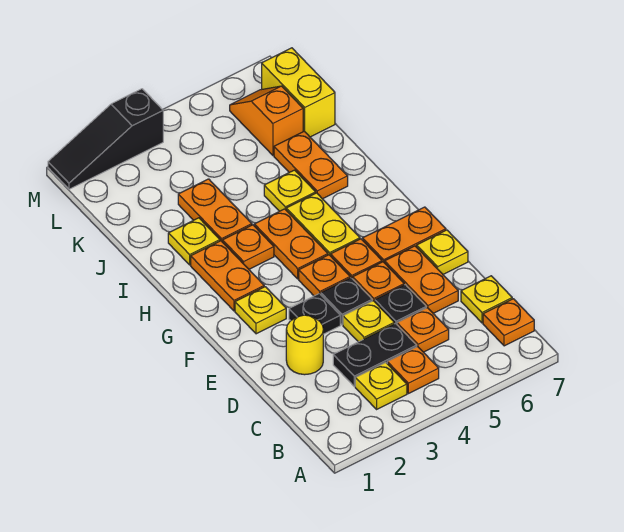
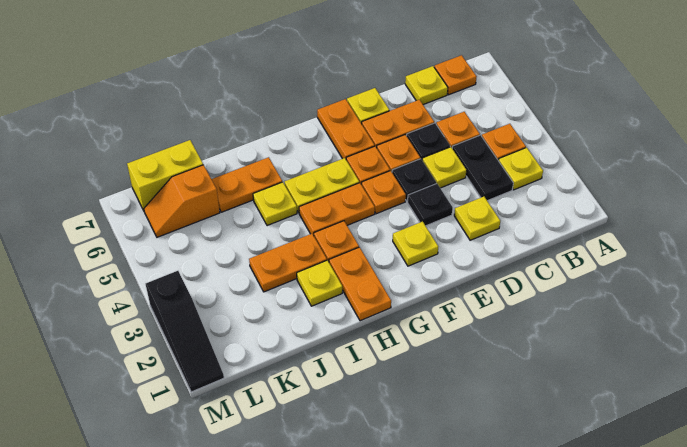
yellow 1x1 round brick [286,315,323,375] -> yellow 1x1 plate [454,197,500,240]
orange 1x2 plate [191,241,264,311] -> orange 1x2 plate turned to [329,247,391,321]

